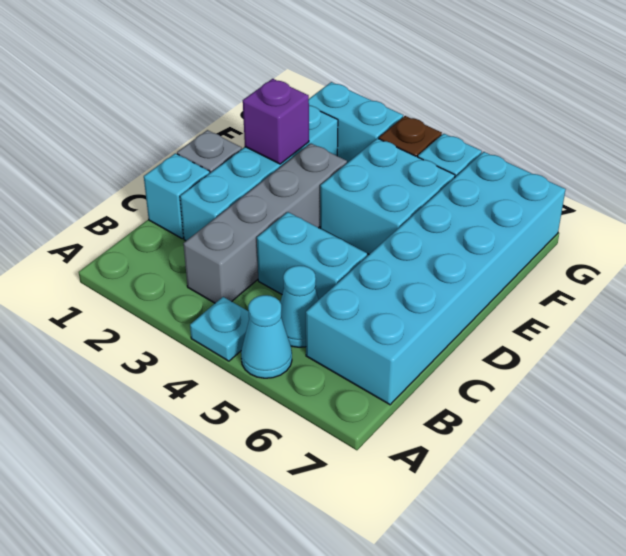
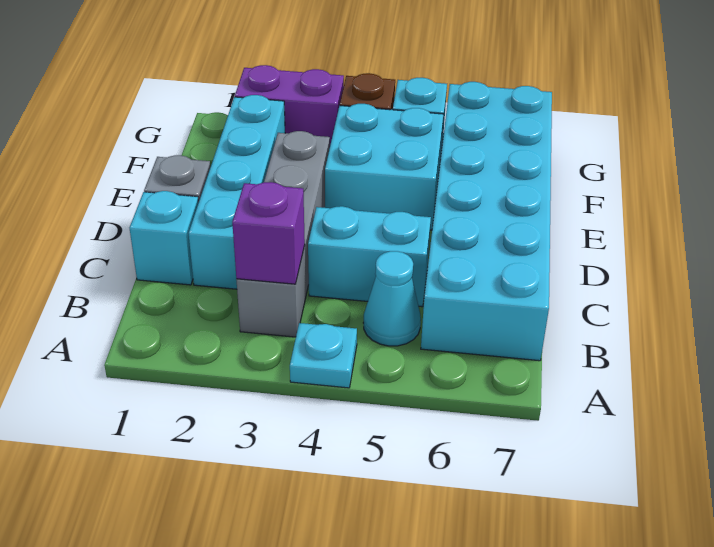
cyan 1x1 cone [241,295,292,378] -> none
purple 1x1 brick [243,79,309,164] -> purple 1x1 brick moved to [232,182,305,284]
cyan 1x2 brick [309,82,403,163] -> purple 1x2 brick [235,65,344,145]

